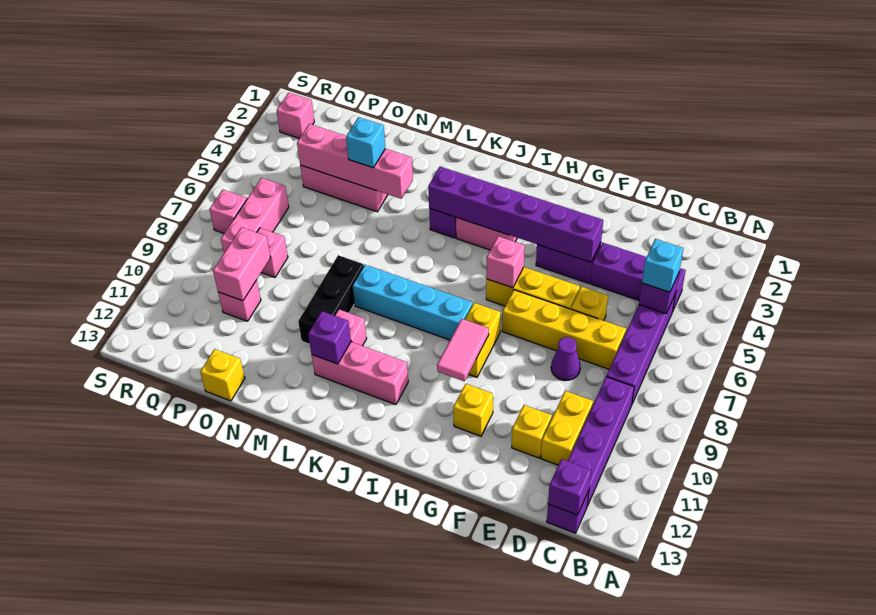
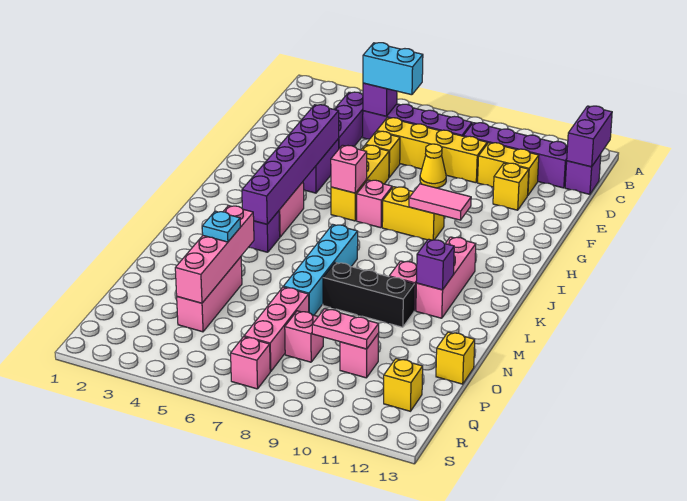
cyan 1x1 brick [642,239,684,292] -> cyan 1x2 brick [363,43,423,95]
purple 1x1 brick [548,459,591,515] -> purple 1x2 brick [567,106,612,167]
yellow 1x4 brick [502,290,626,369] -> yellow 1x4 brick turned to [377,118,487,183]
purple 1x1 cone [551,337,580,381] -> yellow 1x1 cone [420,144,446,188]
yellow 1x1 brick [453,384,493,436] -> yellow 1x1 brick moved to [384,359,423,411]
cyan 1x4 brick [352,265,473,340] -> cyan 1x4 brick moved to [283,224,358,315]
cyan 1x1 brick [346,117,385,168] -> cyan 1x1 plate [202,211,240,242]
pink 1x2 brick [213,227,271,301] -> pink 1x2 plate [312,309,379,349]
pink 1x3 brick [221,178,289,253] -> pink 1x3 brick turned to [244,287,309,372]
pink 1x1 brick [276,93,314,138] -> pink 1x1 brick moved to [357,180,392,228]

